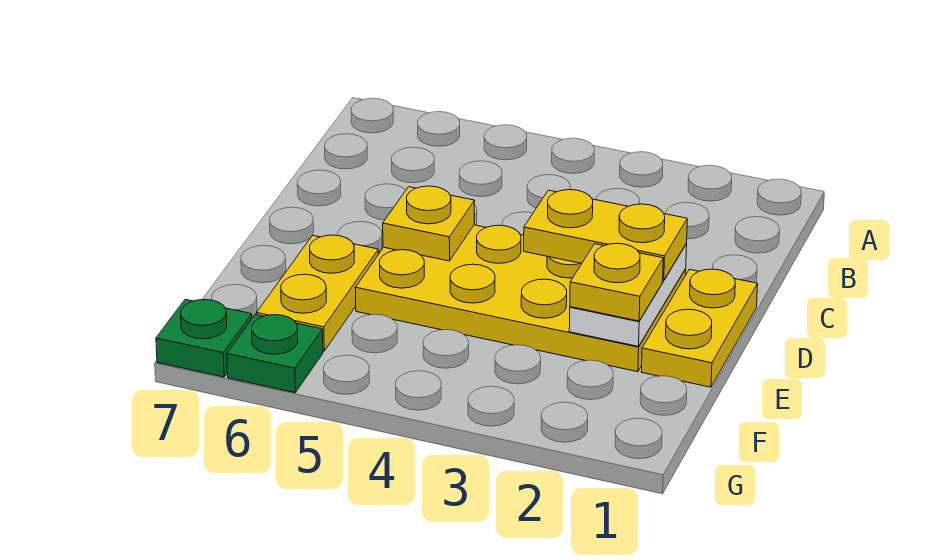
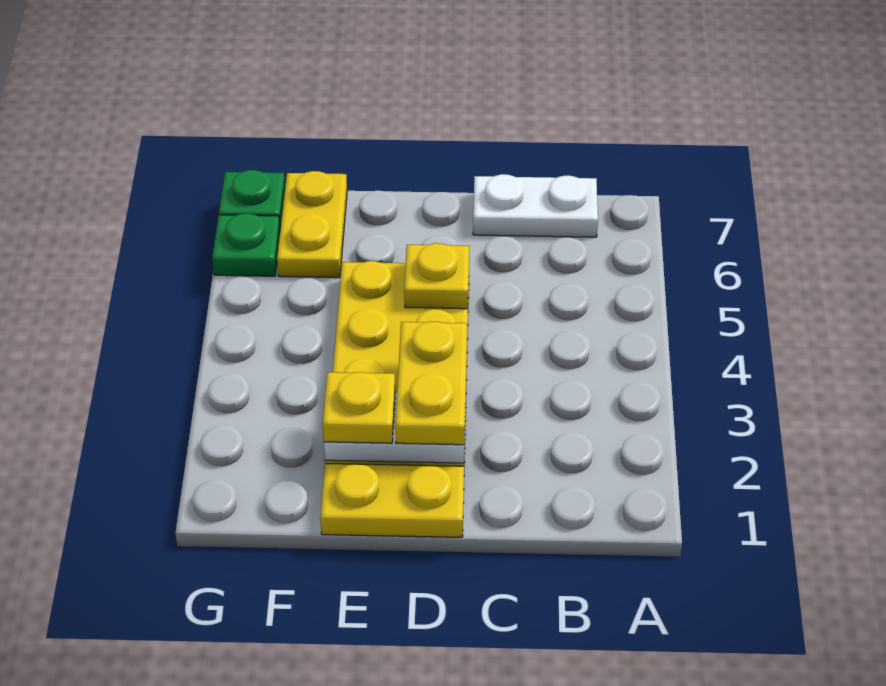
none -> white 1x2 plate [473,174,598,237]
yellow 1x2 plate [257,235,378,351] -> yellow 1x2 plate turned to [277,171,347,278]

